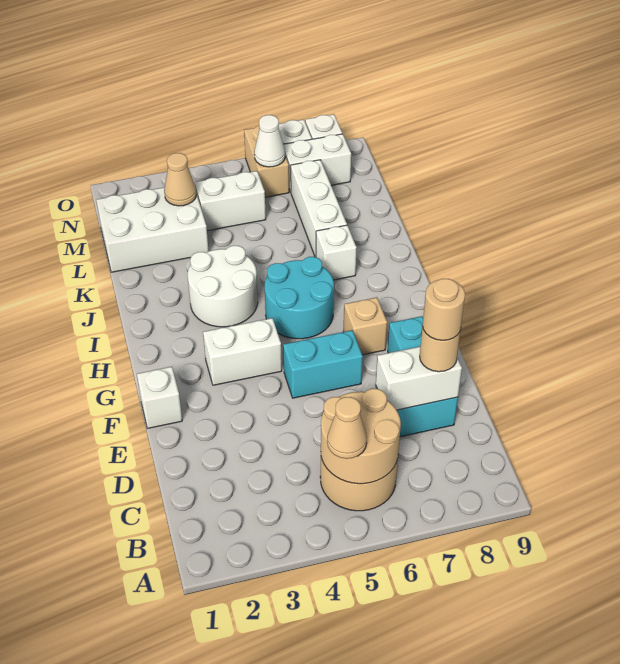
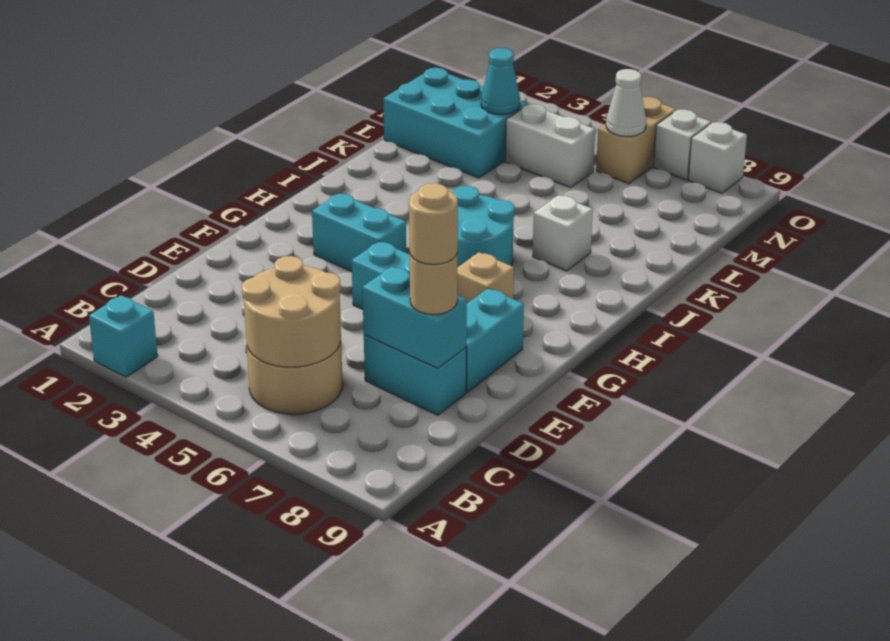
none -> cyan 1x1 brick [89,295,158,377]
tan 1x1 cone [327,397,367,459] -> none
white 1x2 brick [376,347,462,410] -> cyan 1x2 brick [362,267,467,368]
white 1x1 brick [137,367,182,428] -> none
white 1x2 brick [203,318,282,385] -> cyan 1x2 brick [312,193,406,272]
white 2x2 round brick [188,246,258,327] -> none
white 1x3 brick [291,160,347,257] -> none
white 2x3 brick [96,187,209,272] -> cyan 2x3 brick [383,68,528,178]
tan 1x1 cone [164,153,196,206] -> cyan 1x1 cone [481,48,520,115]
white 1x2 brick [283,134,351,192] -> none

